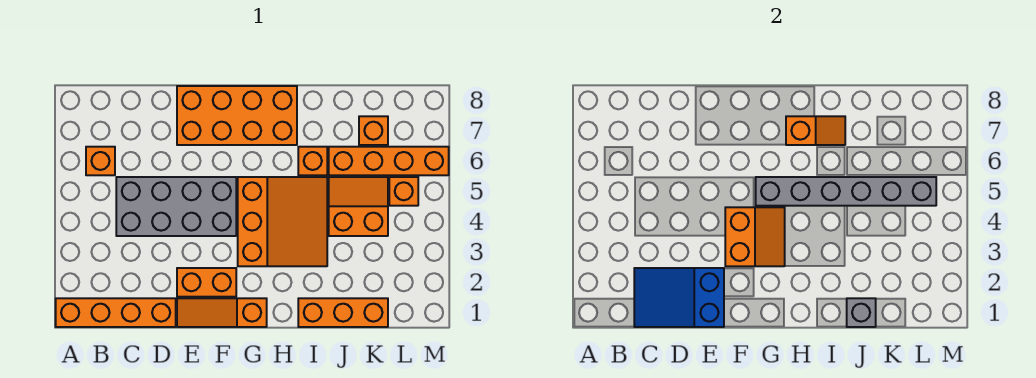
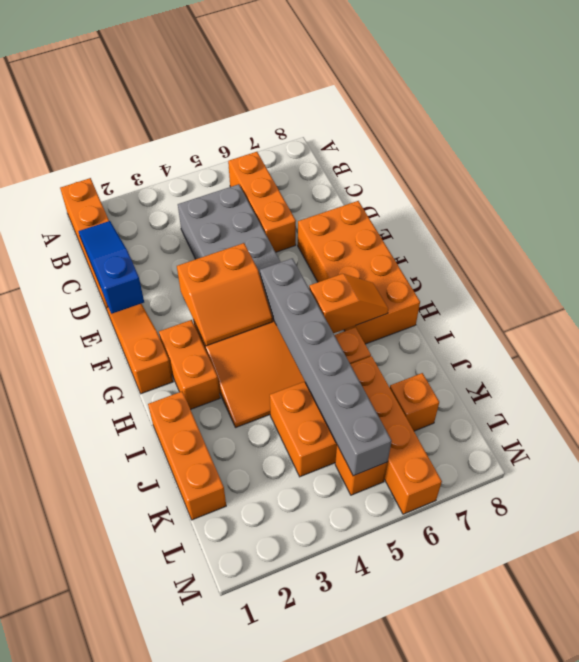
orange 1x1 brick [86,147,115,175] -> orange 1x3 brick [228,152,296,252]
blue 2x3 slope [634,268,724,327] -> blue 1x3 slope [78,221,144,314]
orange 1x2 brick [177,268,236,297] -> orange 1x2 brick moved to [159,320,220,409]
orange 1x2 slope [786,116,845,145] -> orange 1x2 slope turned to [309,274,388,333]
grey 1x1 brick [847,298,876,327] -> none

